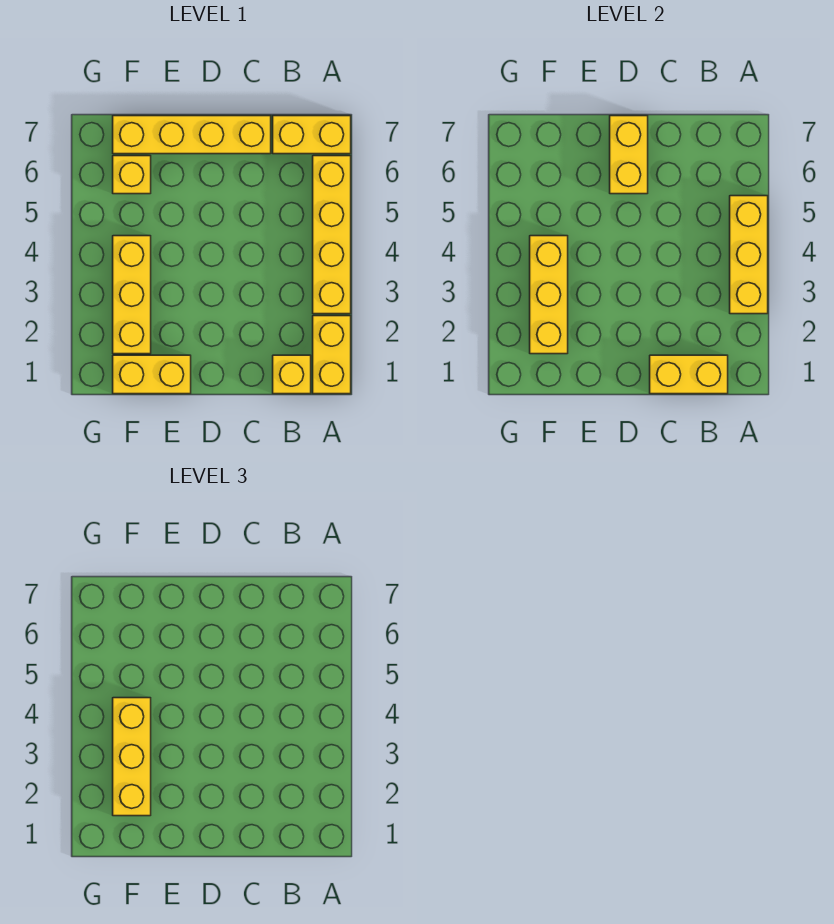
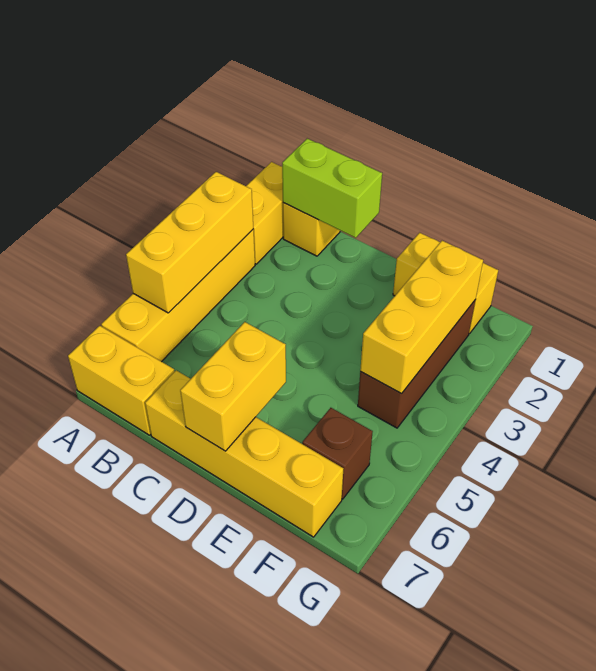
yellow 1x2 brick [650,355,728,394] -> lime 1x2 brick [282,139,382,238]
yellow 1x3 brick [113,236,151,354] -> brown 1x3 brick [358,301,475,428]
yellow 1x3 brick [113,698,151,816] -> none
yellow 1x1 brick [113,156,151,194] -> brown 1x1 brick [302,408,373,499]

